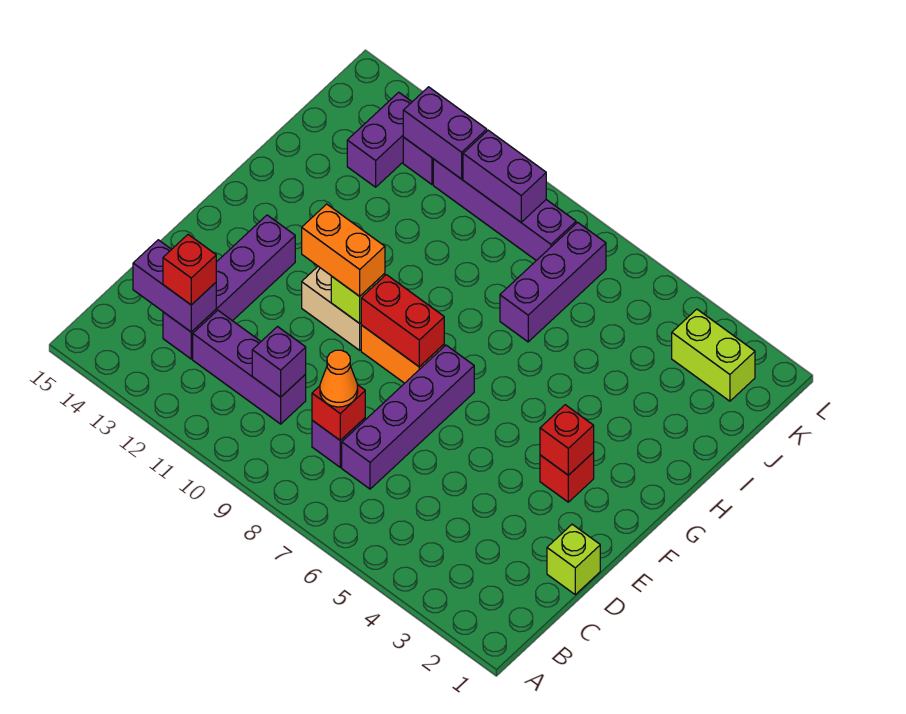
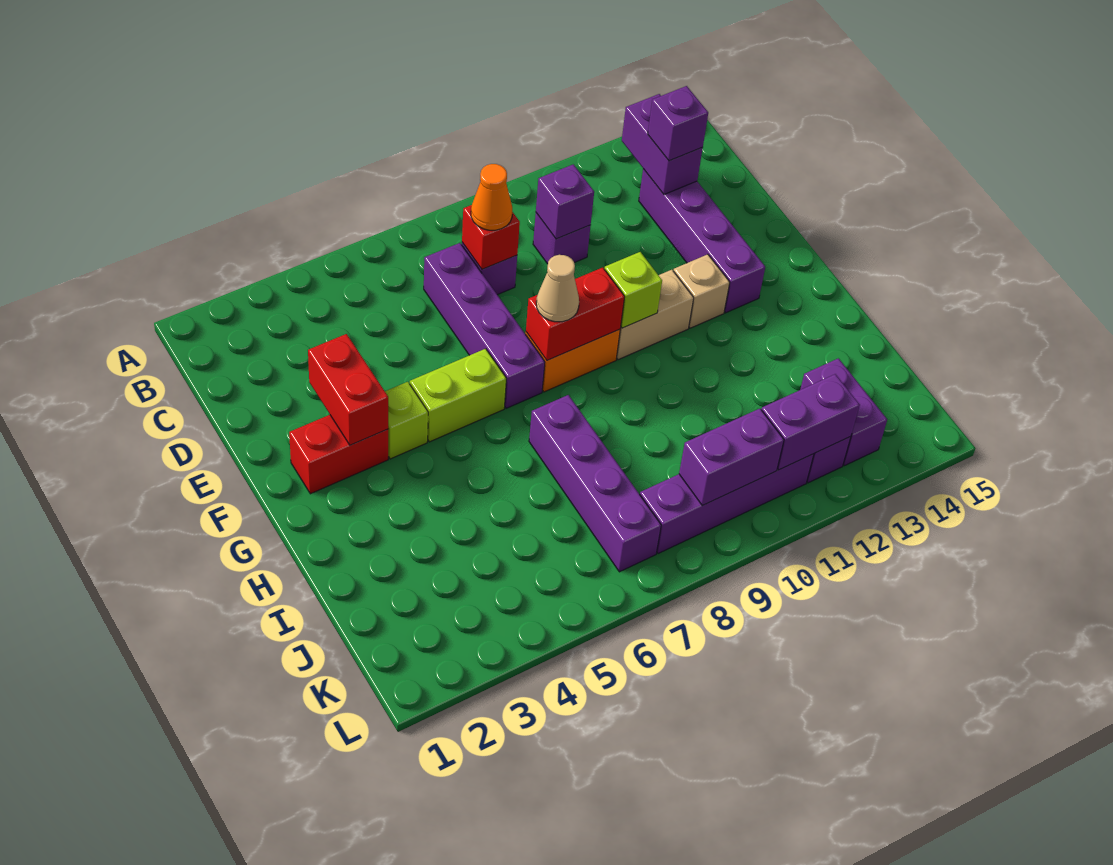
purple 1x3 brick [193,310,306,424] -> purple 1x1 brick [533,213,591,264]
purple 1x2 brick [133,240,216,332] -> purple 1x2 brick turned to [622,94,703,194]
red 1x1 brick [163,235,216,305] -> purple 1x1 brick [648,86,708,161]
lime 1x1 brick [547,524,600,594] -> lime 1x1 brick moved to [385,382,428,459]
red 1x1 brick [540,453,594,502] -> red 1x2 brick [289,415,388,494]
red 1x1 brick [540,405,594,475] -> red 1x2 brick [308,334,388,445]
none -> tan 1x1 cone [536,255,579,322]
orange 1x2 brick [302,204,385,296] -> none
none -> tan 1x1 brick [674,254,730,328]
purple 1x3 brick [500,222,606,342] -> purple 1x4 brick [529,395,661,572]
lime 1x2 brick [672,309,755,401] -> lime 1x2 brick moved to [410,349,507,442]

